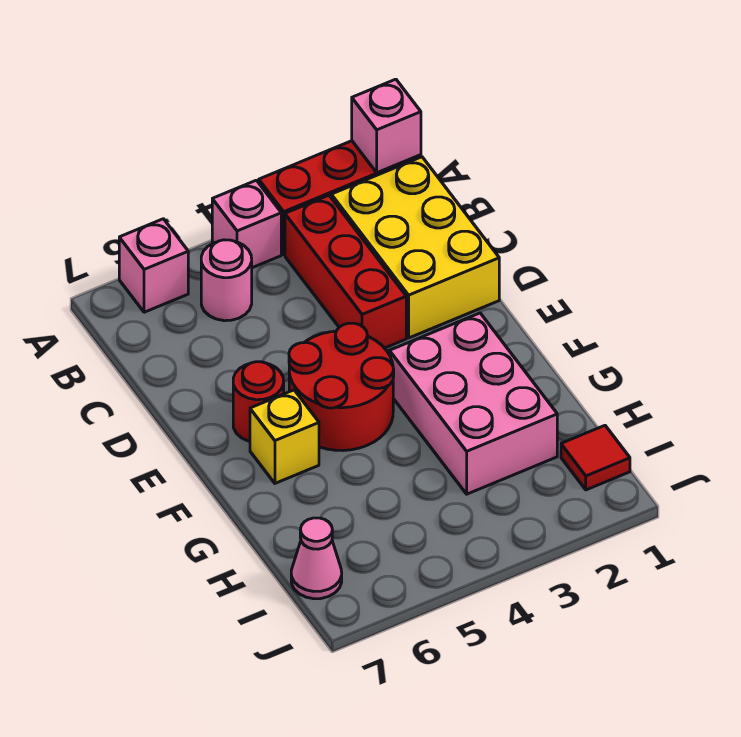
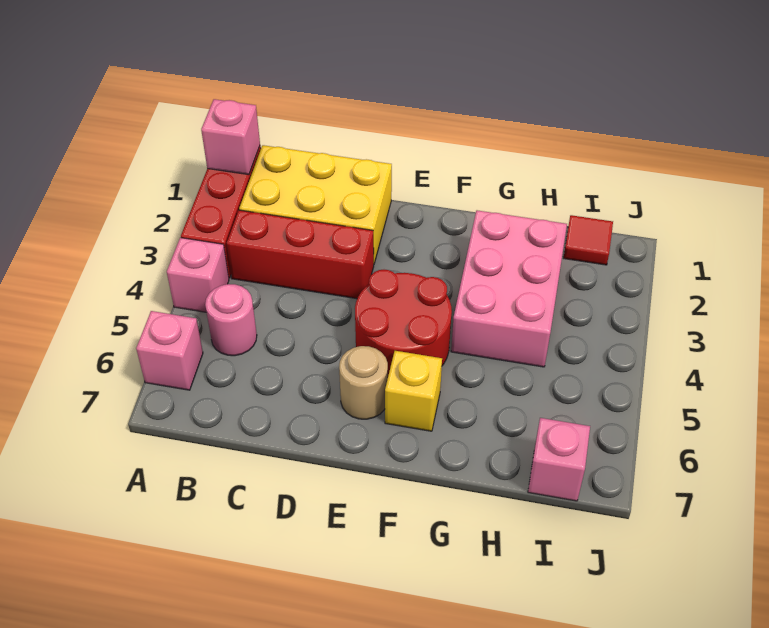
red 1x1 round brick [233,362,284,441] -> tan 1x1 round brick [339,346,388,419]
pink 2x3 brick [389,313,557,494] -> pink 2x3 brick turned to [451,210,567,367]
pink 1x1 cone [291,518,342,599] -> pink 1x1 brick [528,418,590,501]

